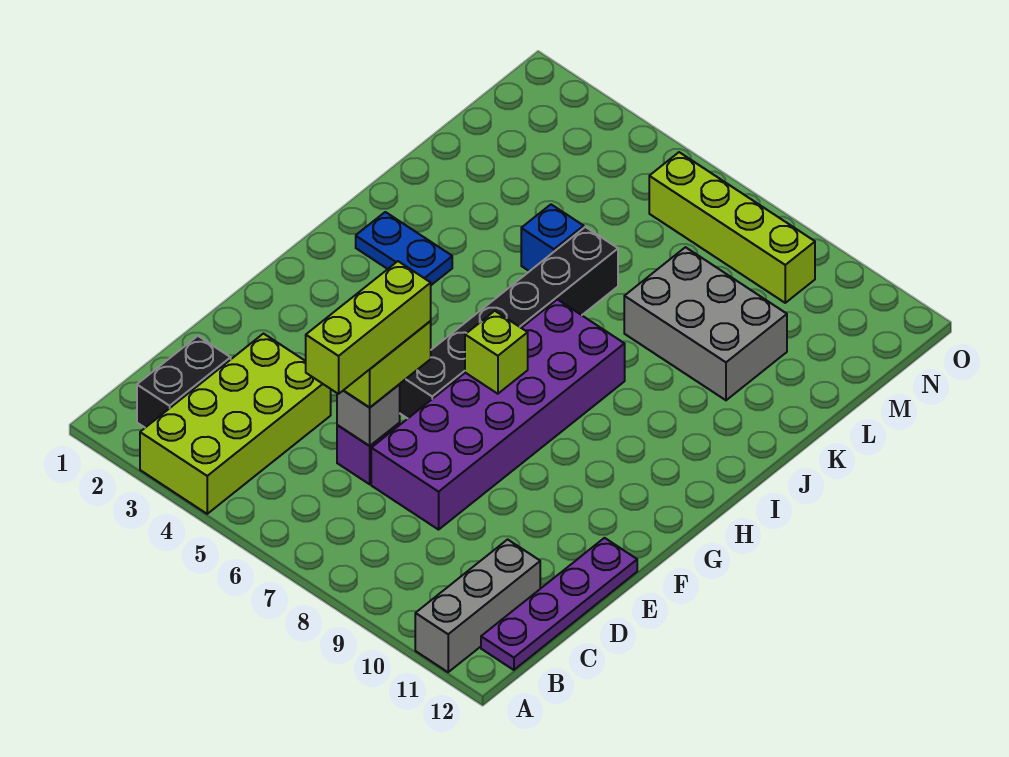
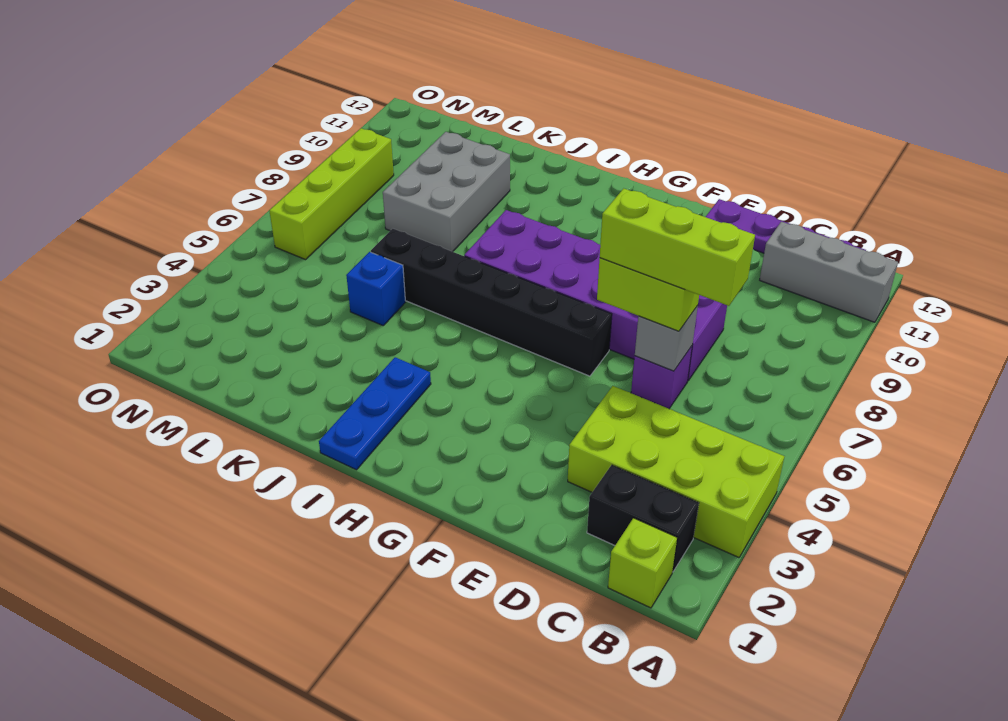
lime 1x1 brick [465,311,528,394] -> lime 1x1 brick moved to [608,518,677,608]
blue 1x2 plate [356,212,452,285] -> blue 1x3 plate [319,357,431,470]

